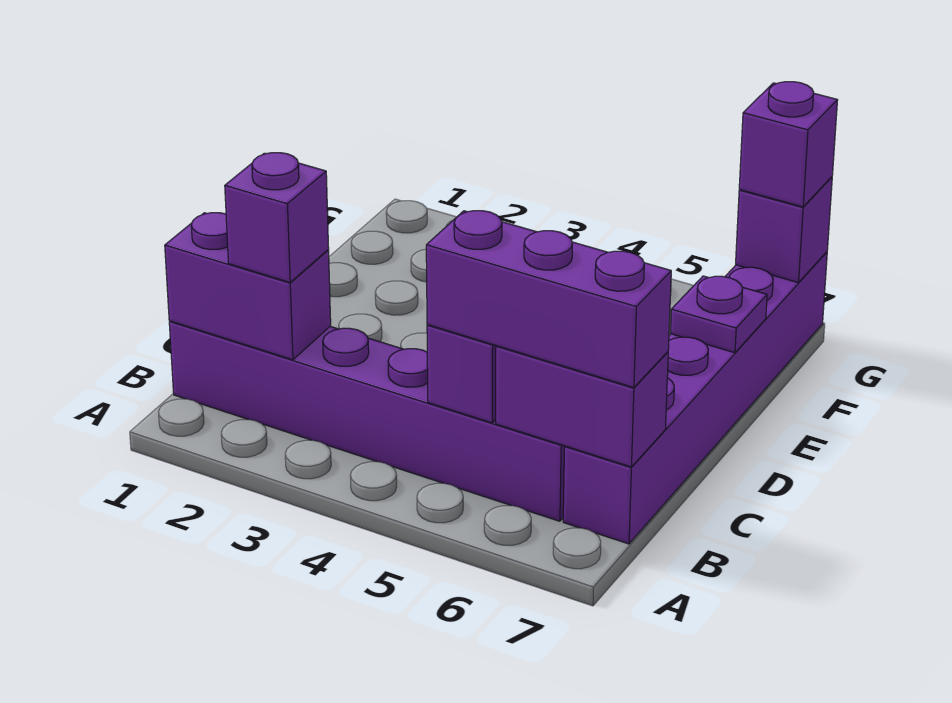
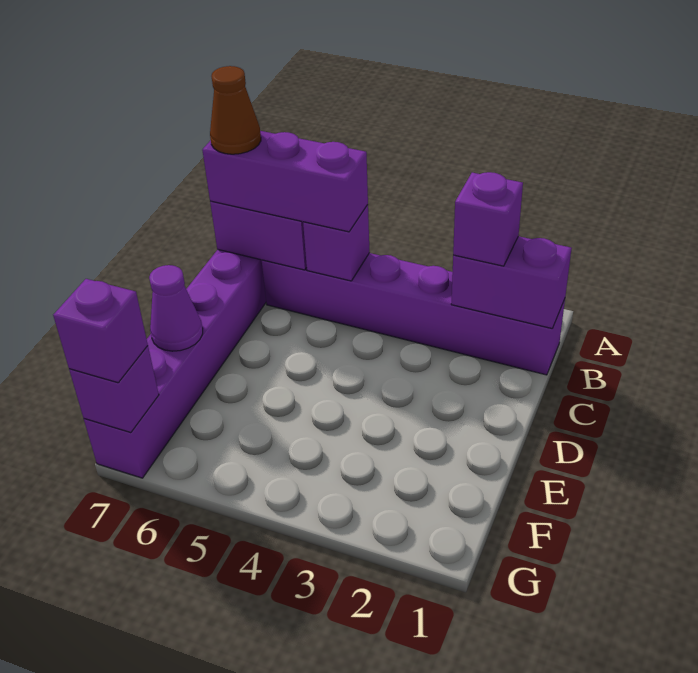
none -> brown 1x1 cone [210,66,261,154]
purple 1x1 plate [670,276,767,353] -> purple 1x1 cone [149,265,203,351]

